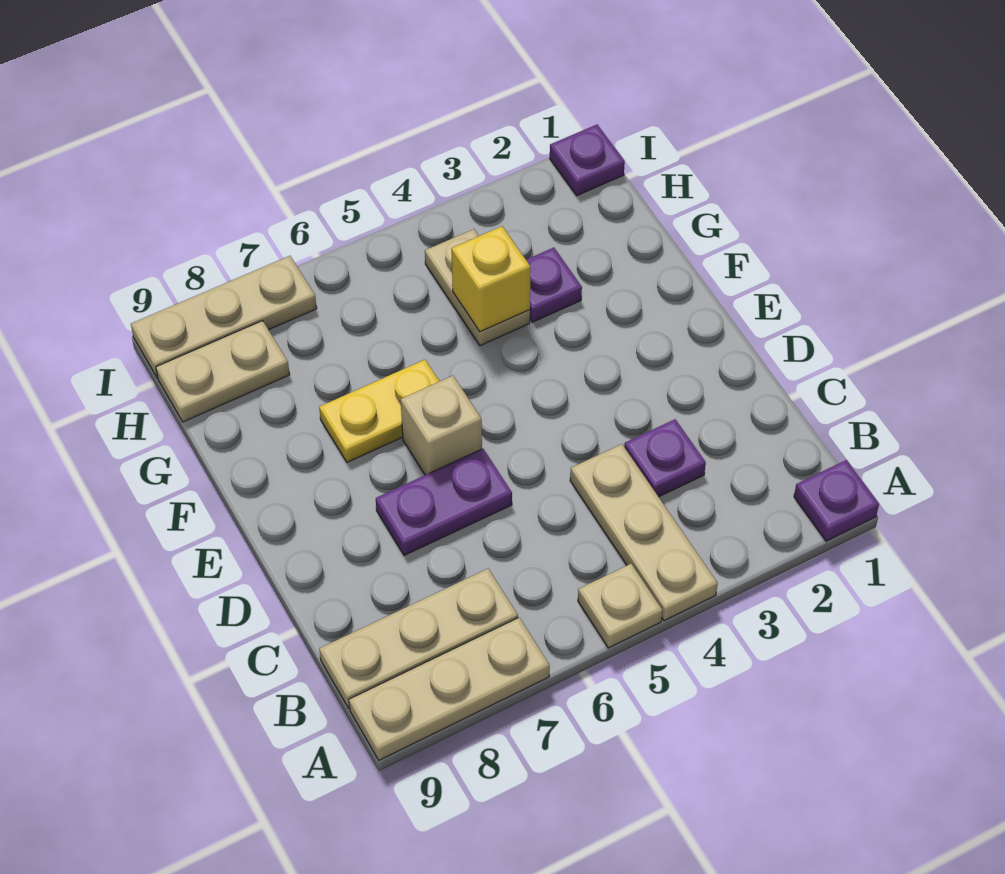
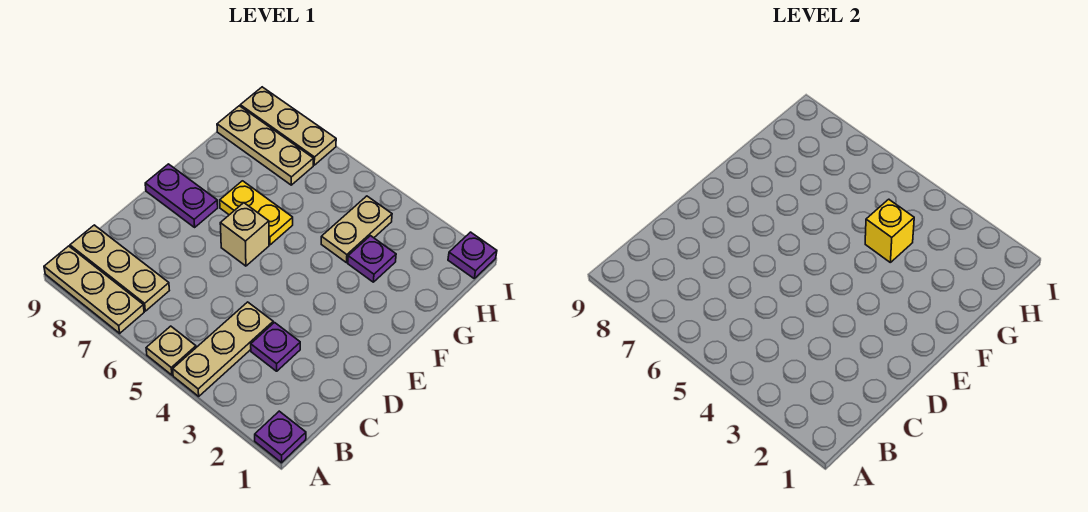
purple 1x2 plate [376,449,512,555] -> purple 1x2 plate moved to [145,164,218,227]
tan 1x2 plate [156,321,290,422] -> tan 1x3 plate [217,106,313,185]

